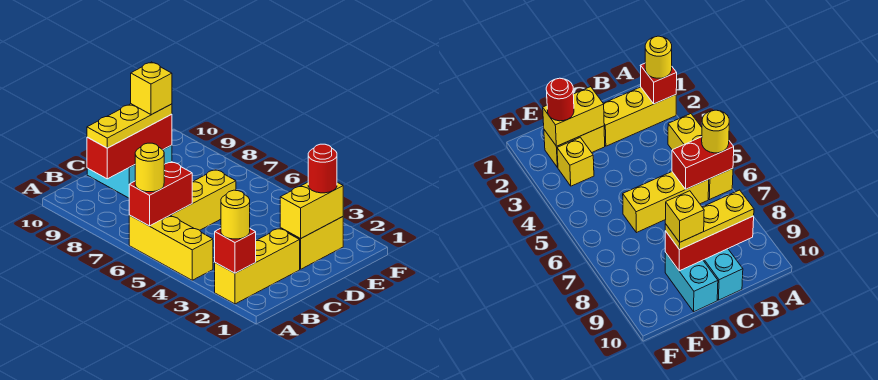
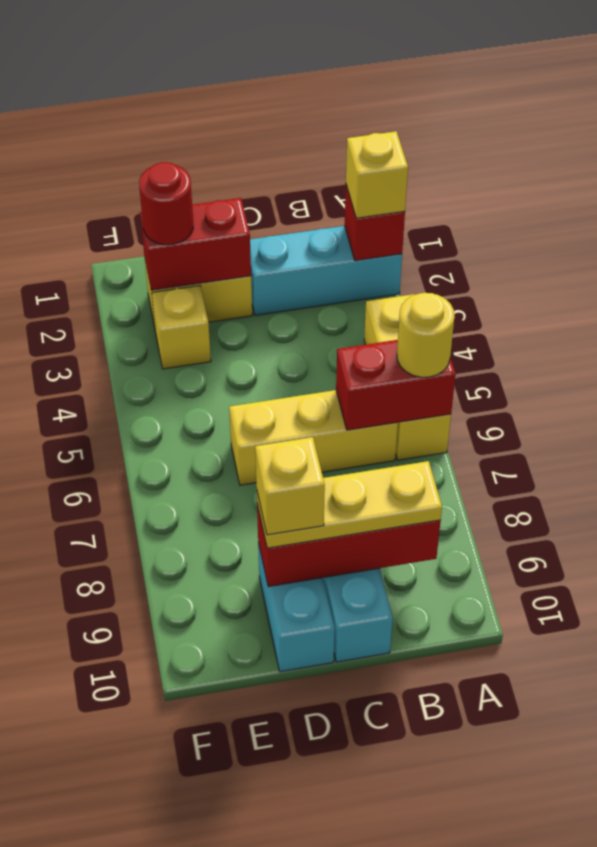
yellow 1x3 brick [215,228,300,304] -> cyan 1x3 brick [250,226,402,315]
yellow 1x1 round brick [221,190,250,239] -> yellow 1x1 brick [346,131,408,218]
yellow 1x2 brick [280,182,343,239] -> red 1x2 brick [140,198,251,290]

